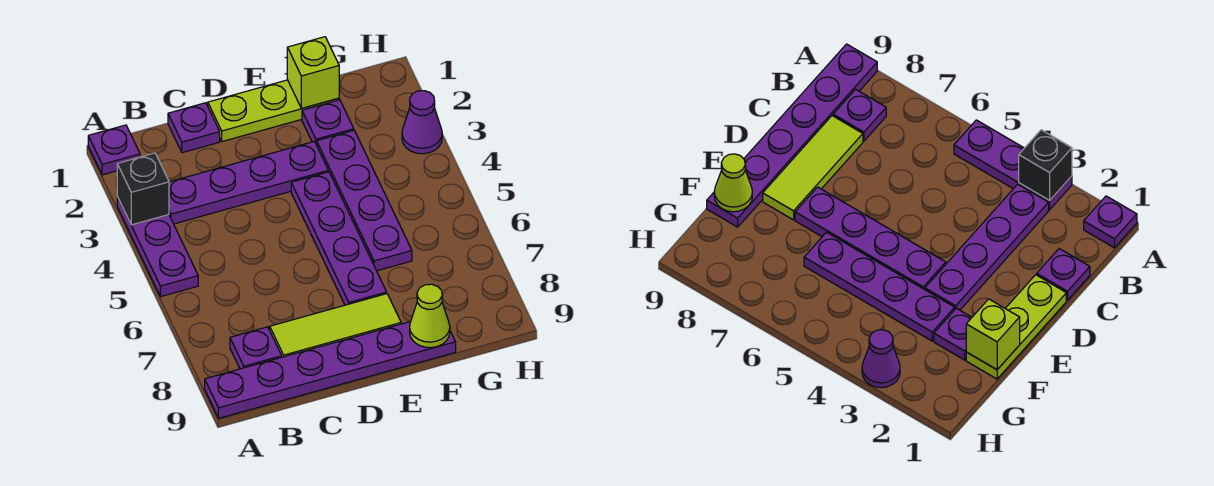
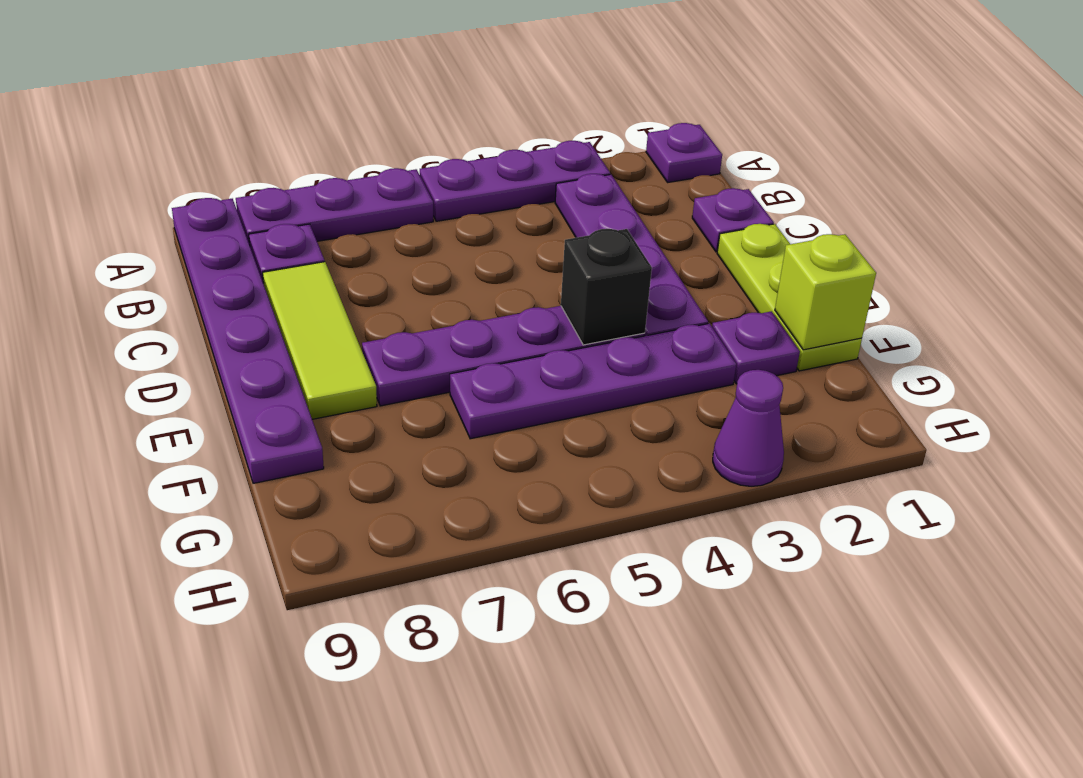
black 1x1 brick [117,153,169,225] -> black 1x1 brick moved to [561,229,652,345]
none -> purple 1x3 plate [236,168,433,245]
lime 1x1 cone [410,284,450,348] -> none

